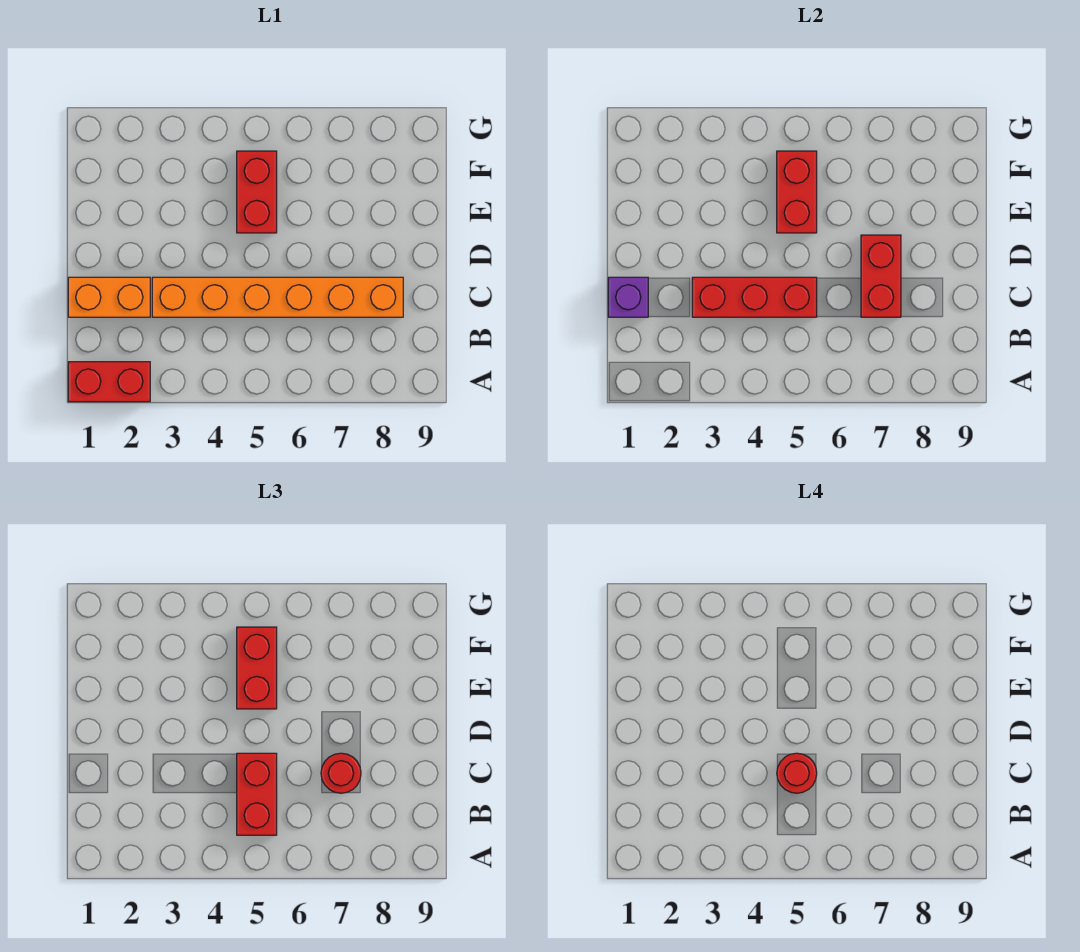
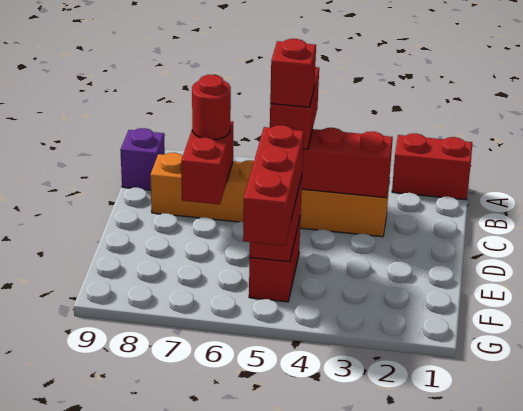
orange 1x2 brick [68,277,150,317] -> none
purple 1x1 brick [608,277,648,317] -> purple 1x1 brick moved to [120,128,165,190]
red 1x1 round brick [777,753,817,793] -> red 1x1 brick [270,39,316,107]
red 1x2 brick [237,627,277,709] -> red 1x3 brick [243,125,304,246]

